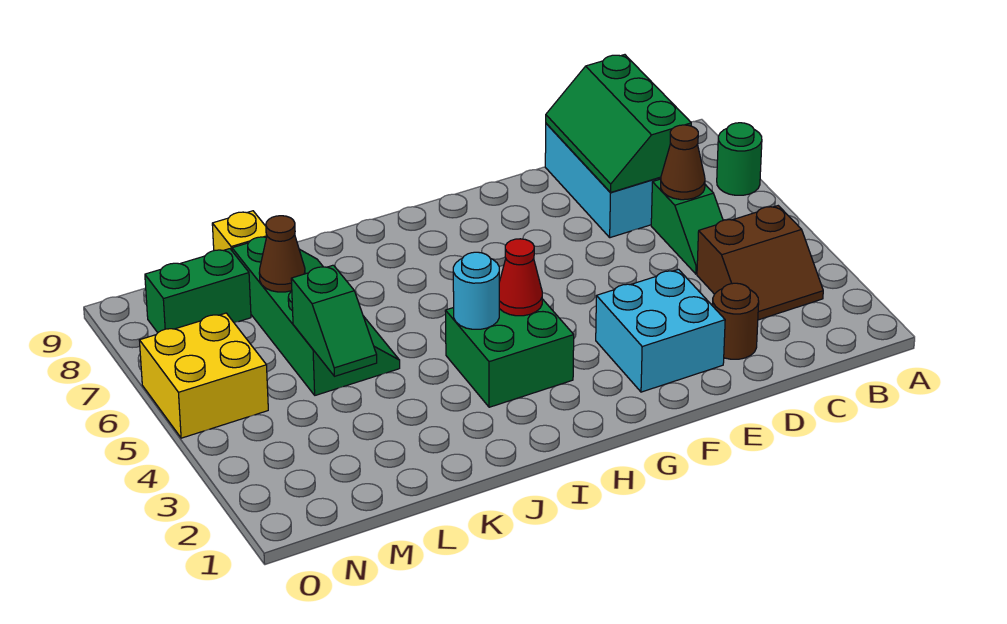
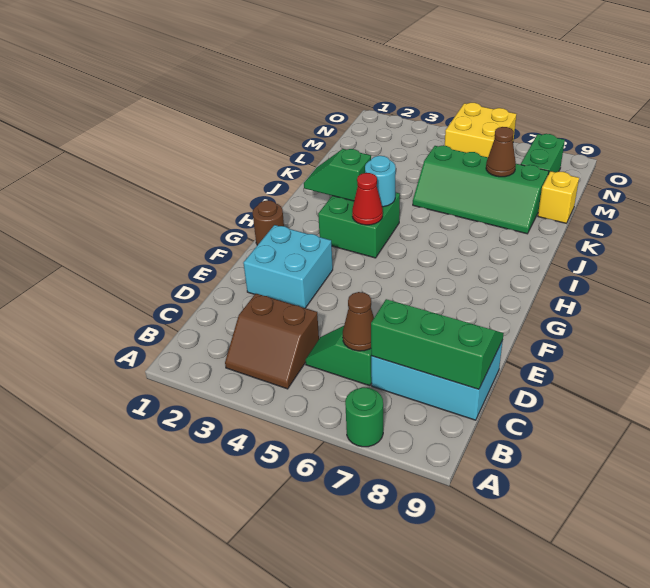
brown 2x2 slope [697,206,823,320] -> brown 2x2 slope turned to [225,294,319,389]
brown 1x1 round brick [713,283,759,359] -> brown 1x1 round brick moved to [253,200,284,245]
green 1x2 slope [291,265,377,376] -> green 1x2 slope moved to [304,149,371,201]

